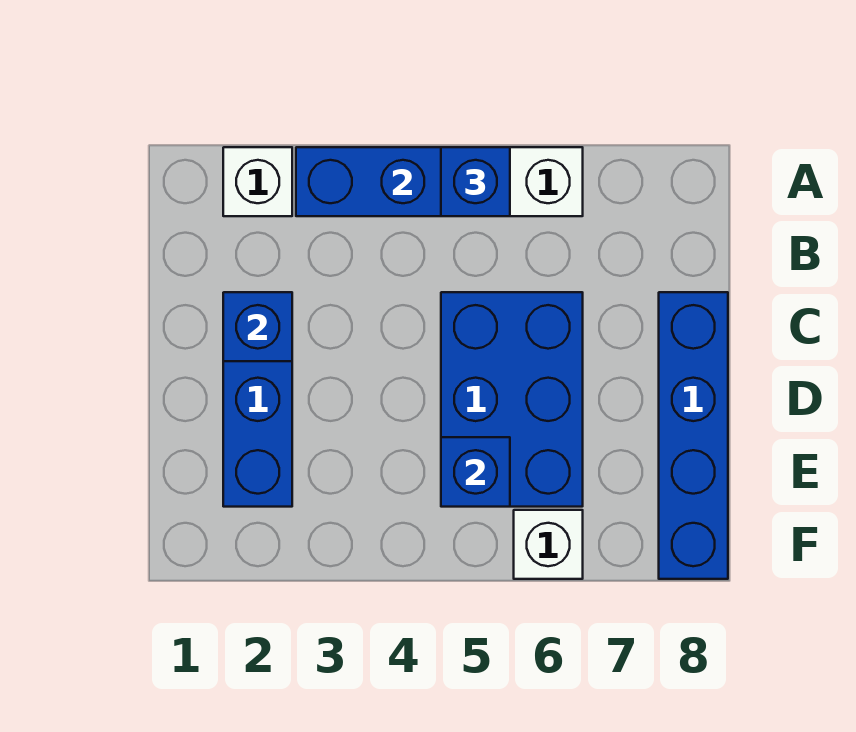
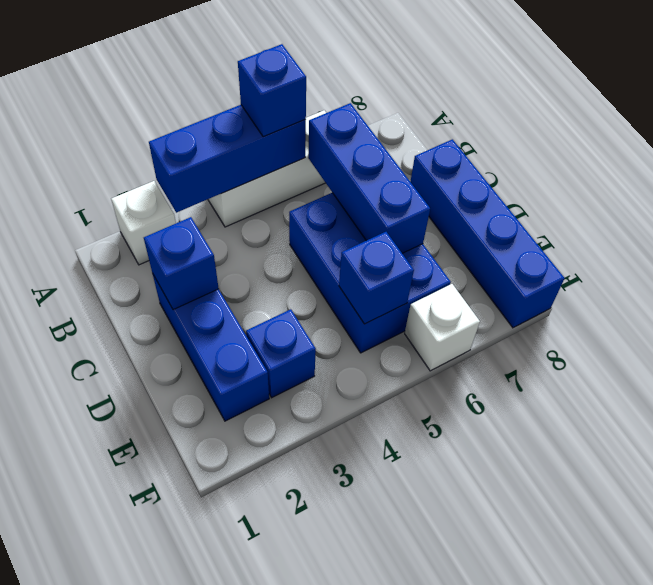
none -> blue 1x3 brick [308,103,430,253]
none -> blue 1x1 brick [246,309,316,398]

